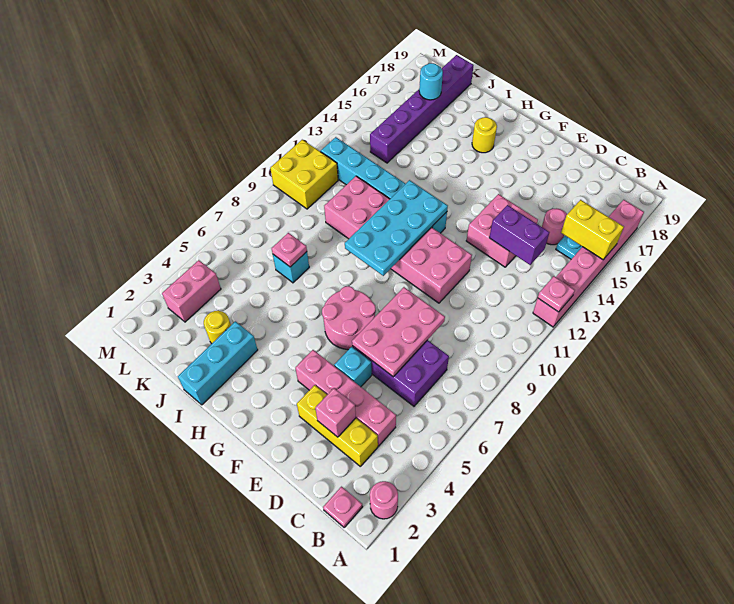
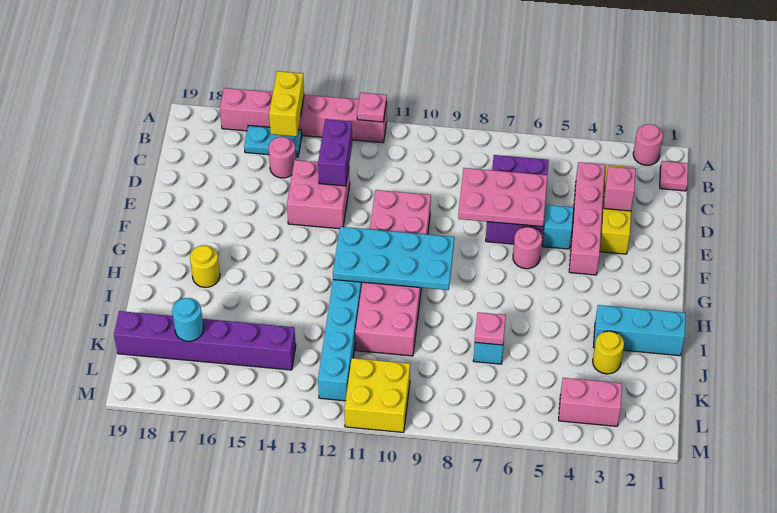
pink 2x2 round brick [322,286,376,350] -> pink 1x1 round brick [513,227,542,269]

